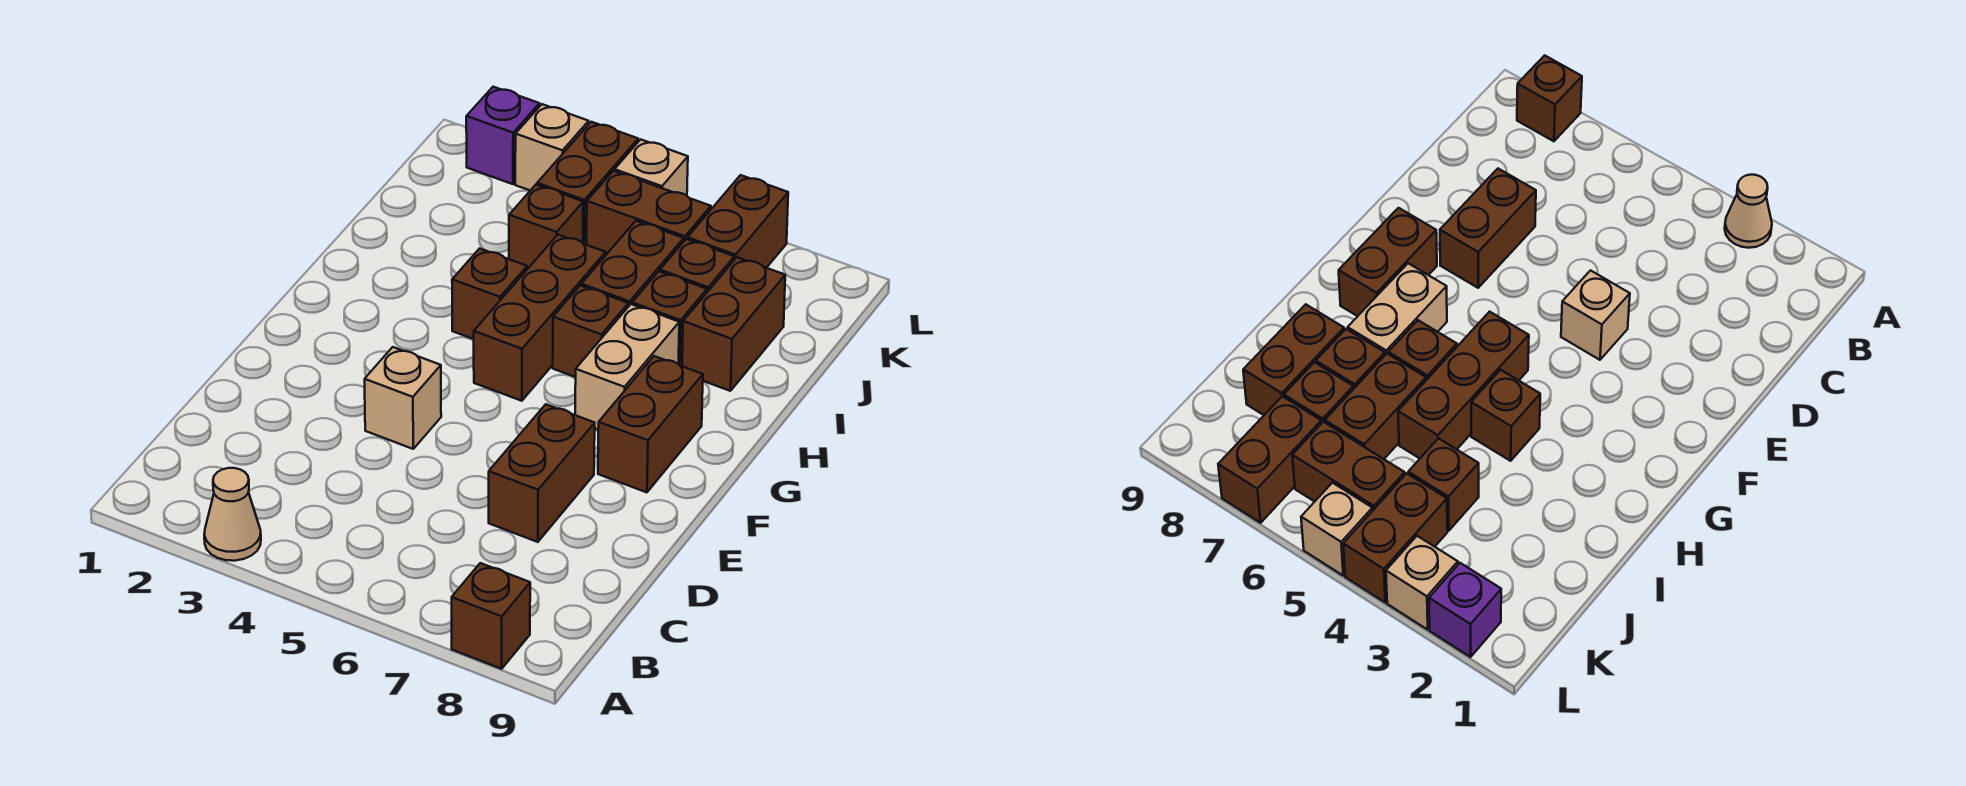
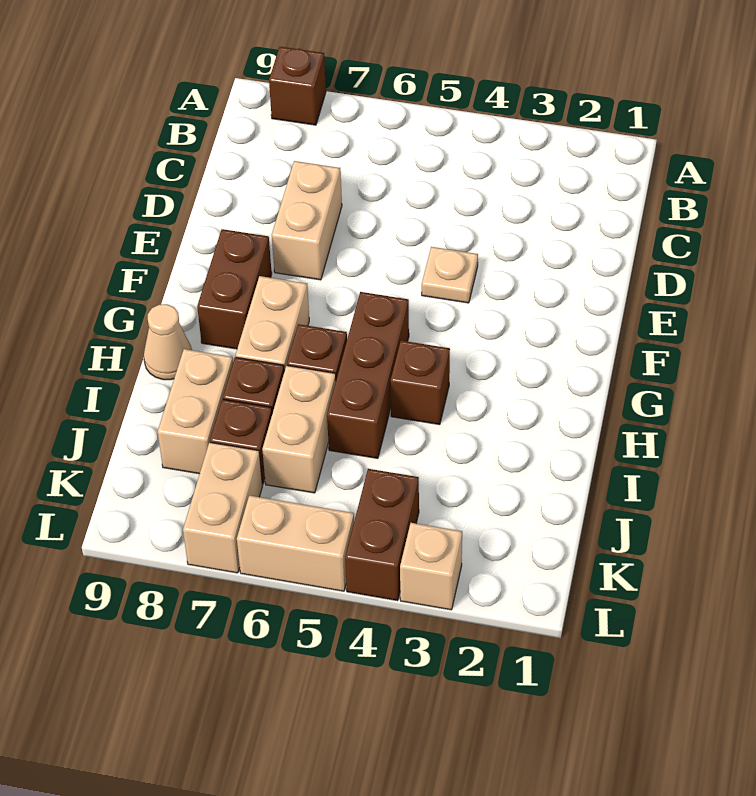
tan 1x1 cone [204,468,261,561] -> tan 1x1 cone moved to [144,304,192,380]
brown 1x2 brick [489,404,595,542] -> tan 1x2 brick [272,161,342,280]
tan 1x1 brick [365,347,441,449] -> tan 1x1 plate [422,247,478,303]
brown 1x2 brick [581,221,684,307] -> tan 1x2 brick [262,366,336,493]
brown 1x2 brick [682,257,785,391] -> tan 1x2 brick [158,349,233,474]
brown 1x1 brick [509,185,583,269] -> none
brown 1x2 brick [586,171,711,255] -> none
brown 1x2 brick [687,175,788,268] -> tan 1x2 brick [183,442,262,573]
purple 1x1 brick [466,87,540,184] -> none
tan 1x1 brick [615,139,688,196] -> tan 1x2 brick [237,495,354,591]

